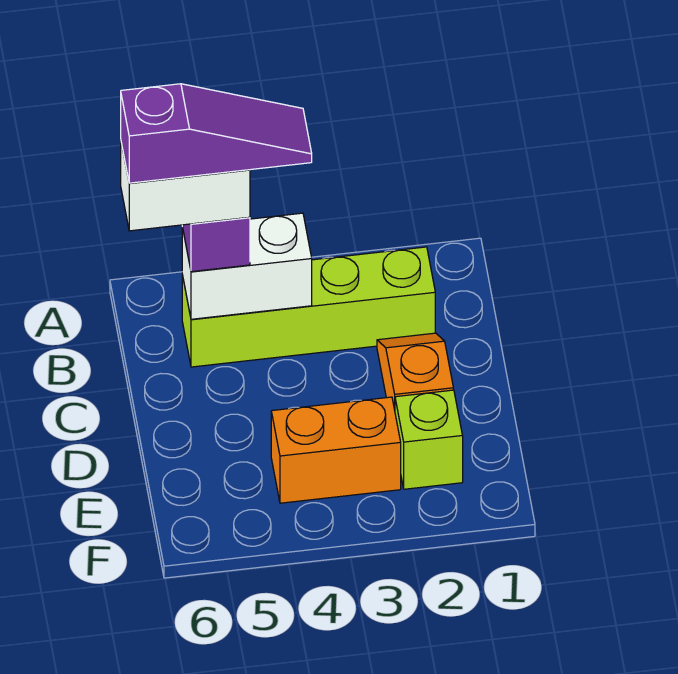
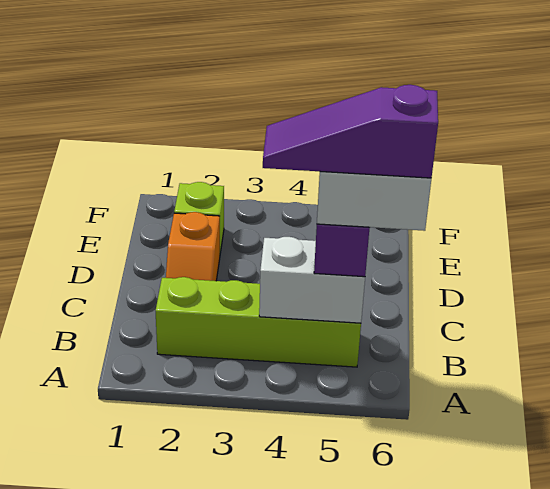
orange 1x2 brick [271,397,401,503] -> none

